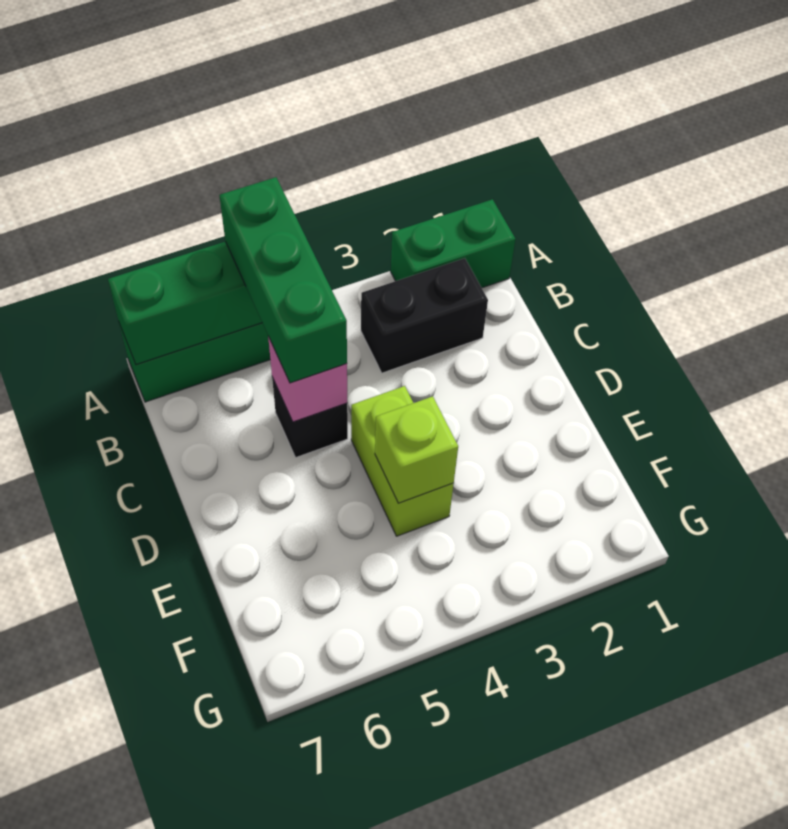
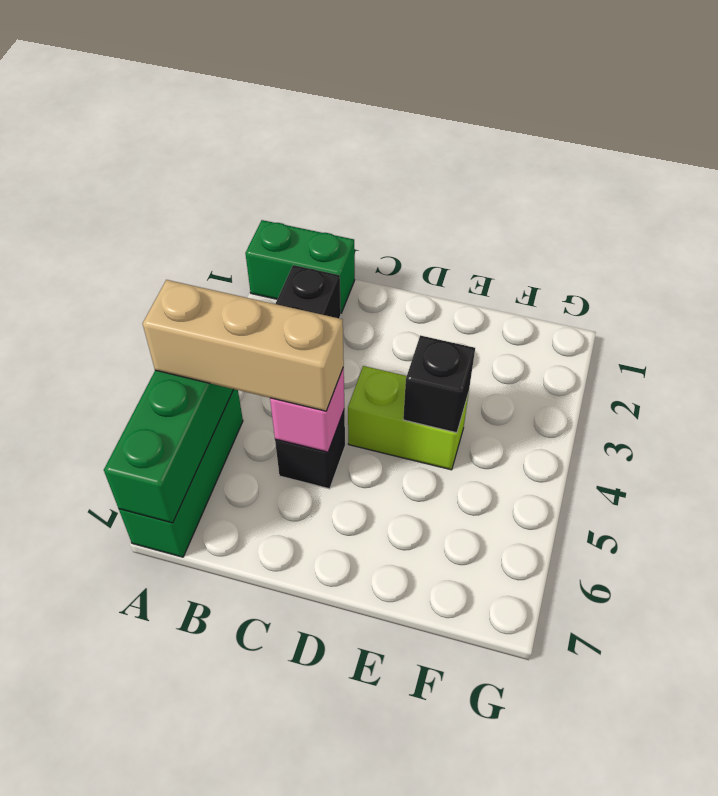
green 1x2 brick [391,199,516,288] -> green 1x2 brick turned to [245,220,355,313]
green 1x3 brick [219,177,347,383] -> tan 1x3 brick [143,280,344,411]
lime 1x1 brick [375,396,458,503] -> black 1x1 brick [403,335,475,433]

